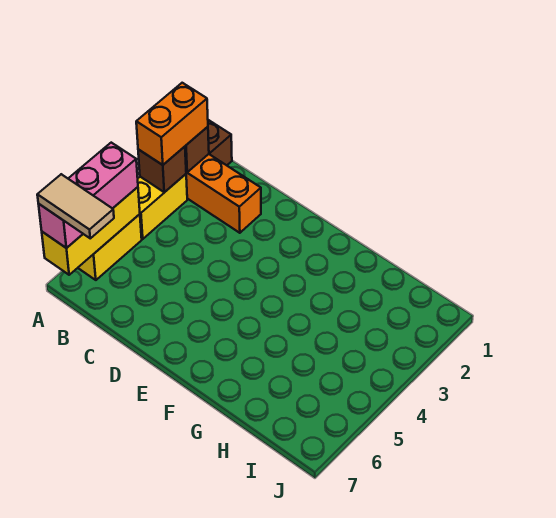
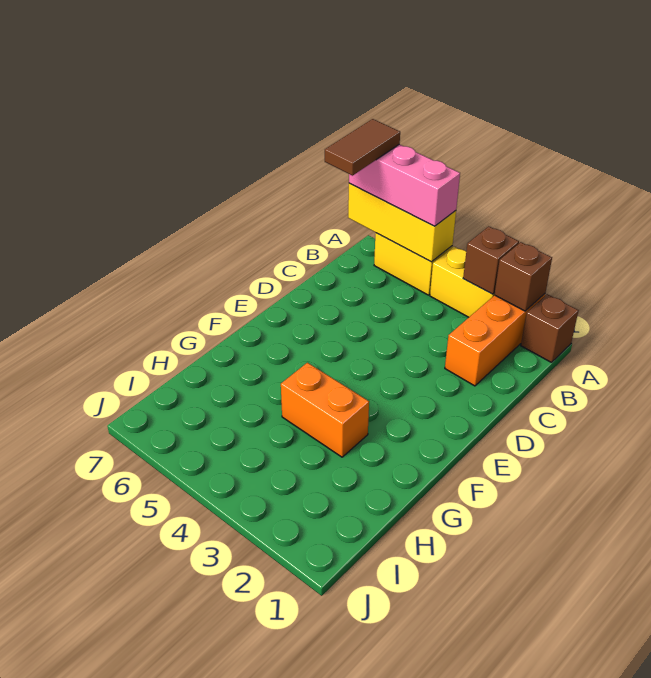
orange 1x2 brick [136,83,208,165] -> orange 1x2 brick moved to [281,363,369,457]
tan 1x2 tile [37,174,114,238] -> brown 1x2 tile [325,119,400,176]

